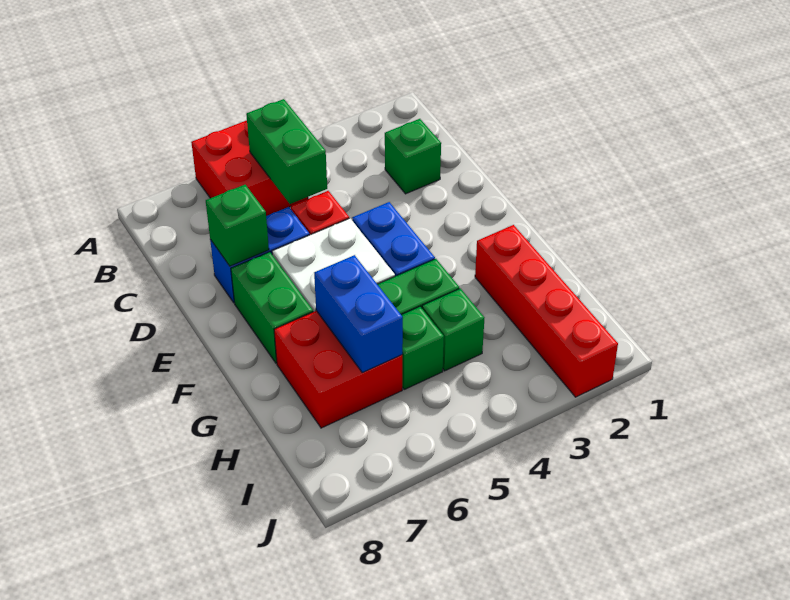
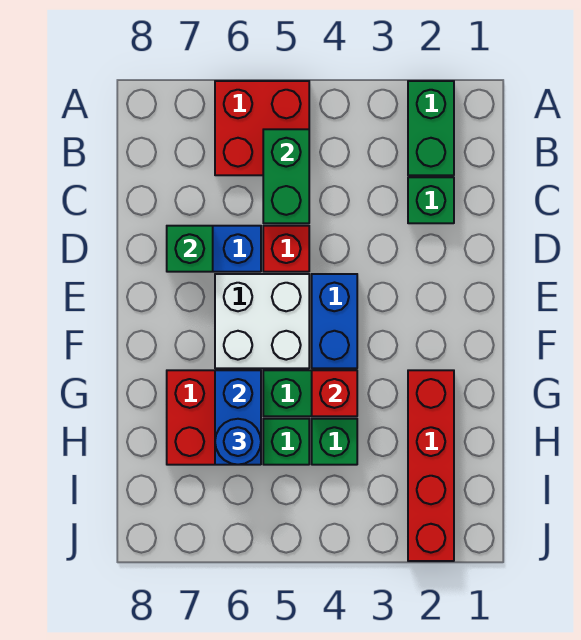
green 1x2 brick [231,252,313,363] -> green 1x2 brick moved to [408,81,454,175]
none -> red 1x1 brick [312,370,357,416]
none -> blue 1x1 round brick [215,419,261,465]

